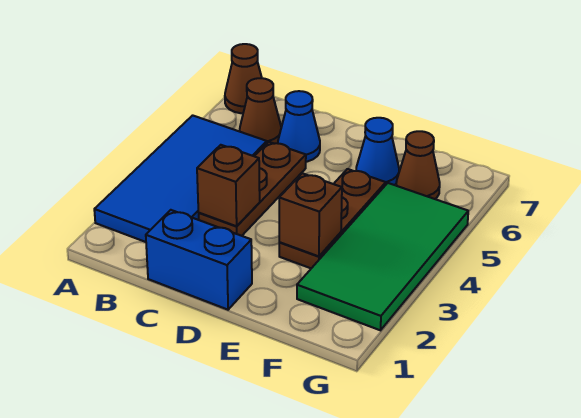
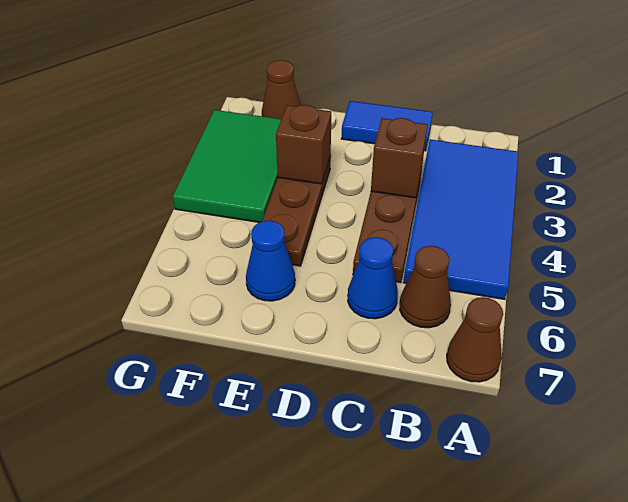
blue 1x2 brick [146,210,252,310] -> blue 1x2 tile [341,101,433,151]
green 2x4 tile [297,183,468,330] -> green 2x3 tile [173,110,281,223]
brown 1x1 cone [396,131,440,199] -> brown 1x1 cone moved to [262,60,301,119]

